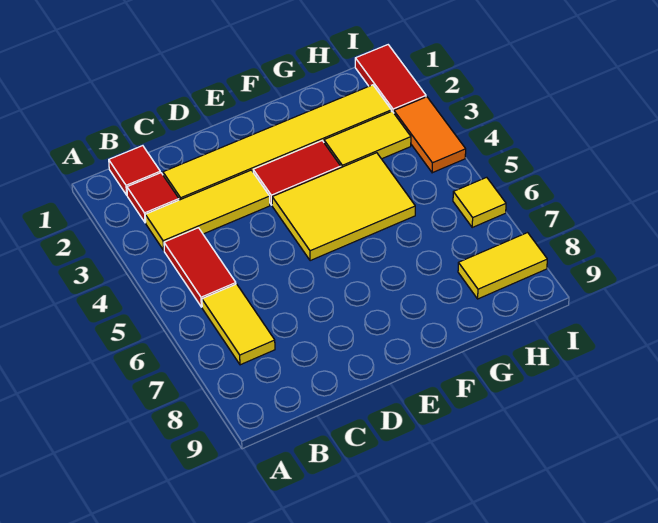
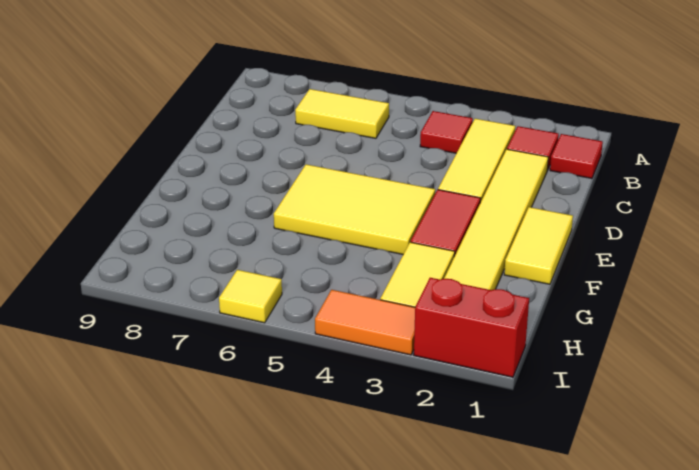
red 1x2 tile [164,228,236,307] -> red 1x1 tile [420,111,473,153]
yellow 2x3 tile [272,153,415,261] -> yellow 2x3 tile turned to [274,164,435,254]
yellow 1x2 tile [458,233,547,299] -> yellow 1x2 tile moved to [504,207,573,284]
red 1x2 tile [355,45,426,113] -> red 1x2 brick [414,278,529,377]

